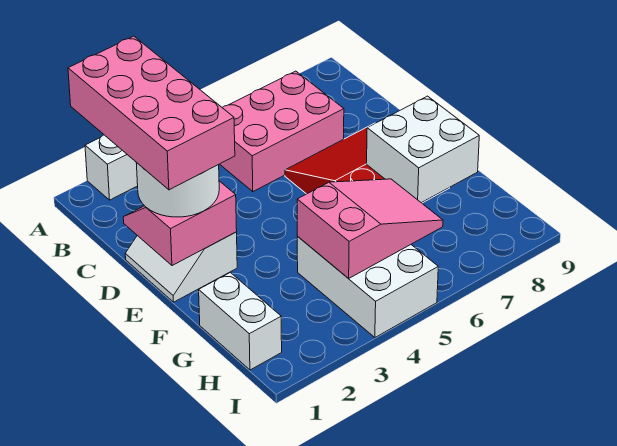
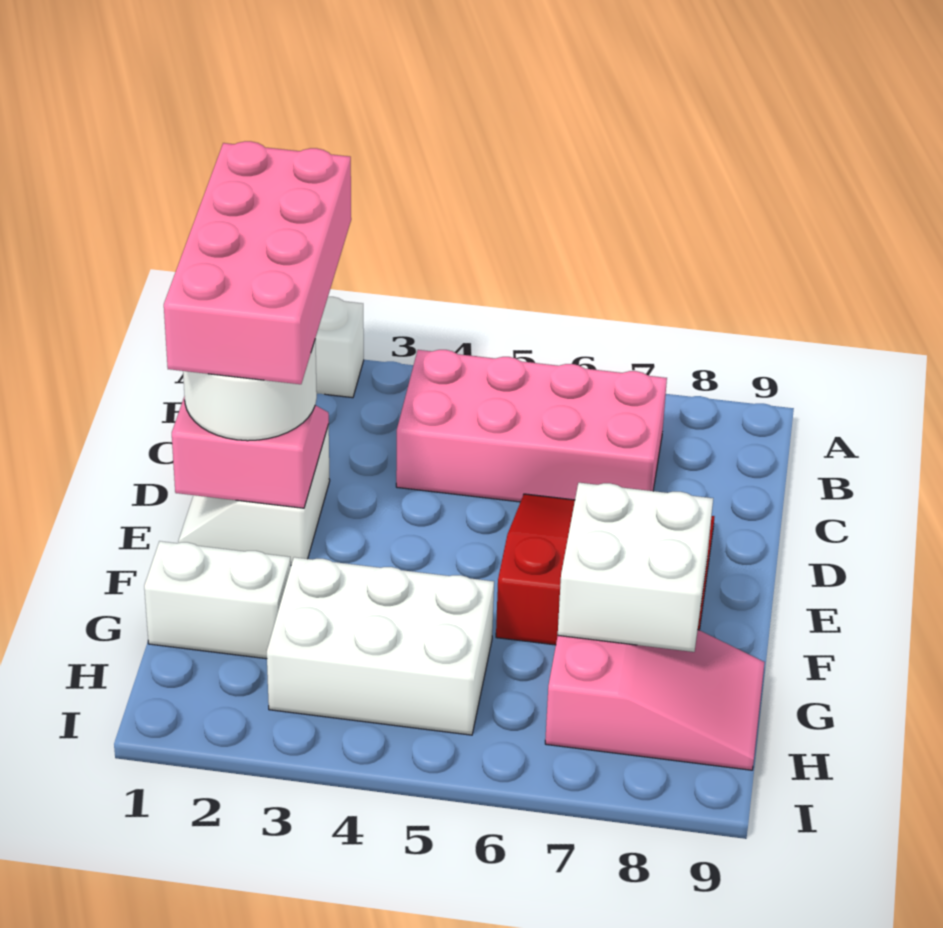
pink 2x3 brick [220,71,344,192] -> pink 2x4 brick [396,350,667,502]
white 1x2 brick [199,272,282,370] -> white 1x2 brick turned to [144,541,291,659]
white 2x3 brick [297,237,438,337] -> white 2x3 brick turned to [267,557,494,735]
pink 2x3 slope [297,179,443,279] -> pink 2x3 slope moved to [545,630,765,770]

